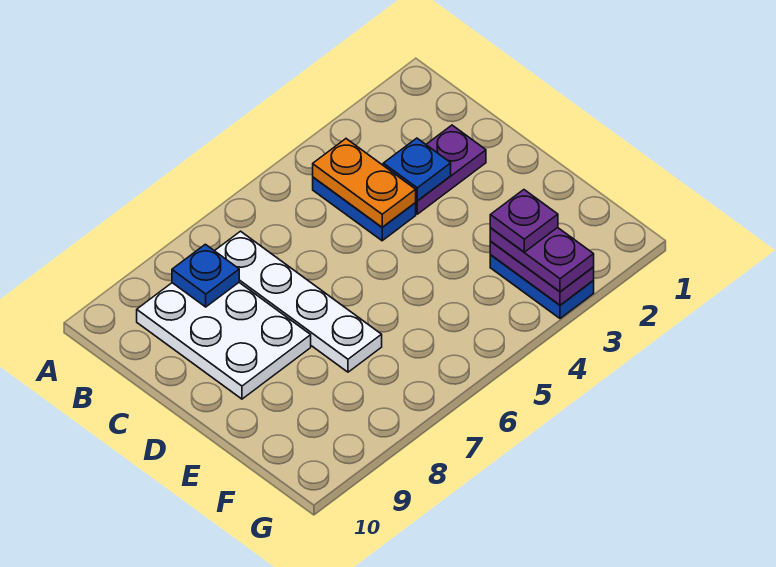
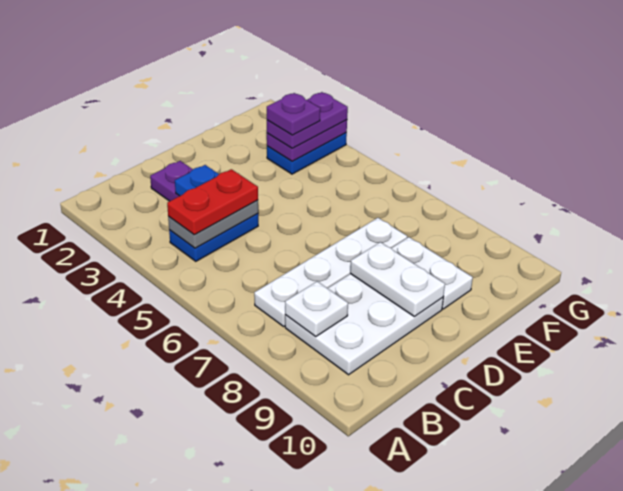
orange 1x2 plate [313,139,416,227] -> grey 1x2 plate [168,200,258,248]
none -> red 1x2 plate [167,169,258,235]
blue 1x1 plate [172,244,239,307] -> white 1x1 plate [285,281,348,337]
none -> white 1x2 plate [350,242,445,317]
none -> white 1x2 plate [391,237,473,309]

